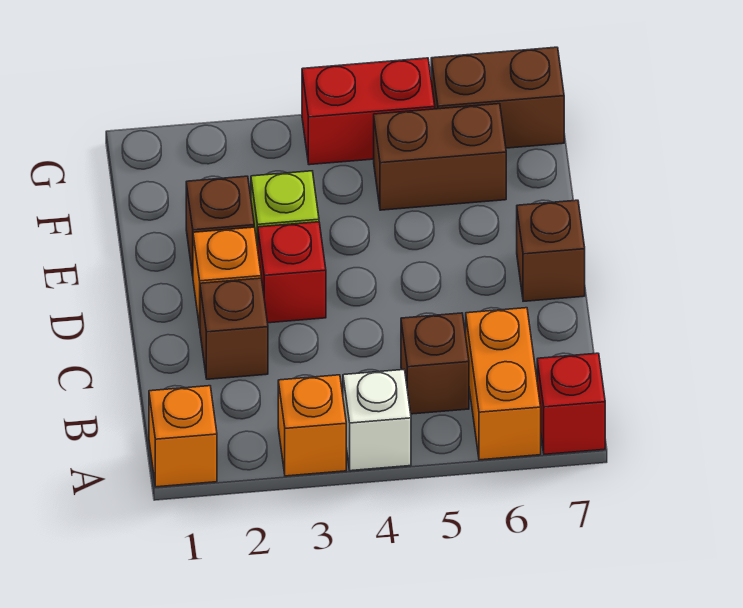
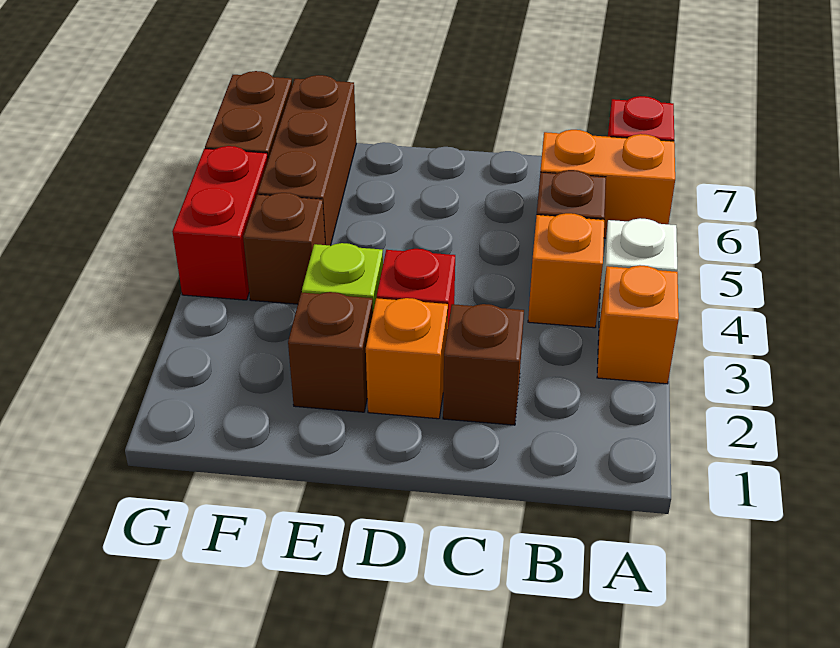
orange 1x1 brick [149,386,217,487] -> orange 1x1 brick moved to [528,213,604,328]
brown 1x1 brick [517,200,585,301] -> brown 1x1 brick moved to [243,193,325,304]
brown 1x2 brick [374,104,506,210] -> brown 1x3 brick [258,75,356,246]

